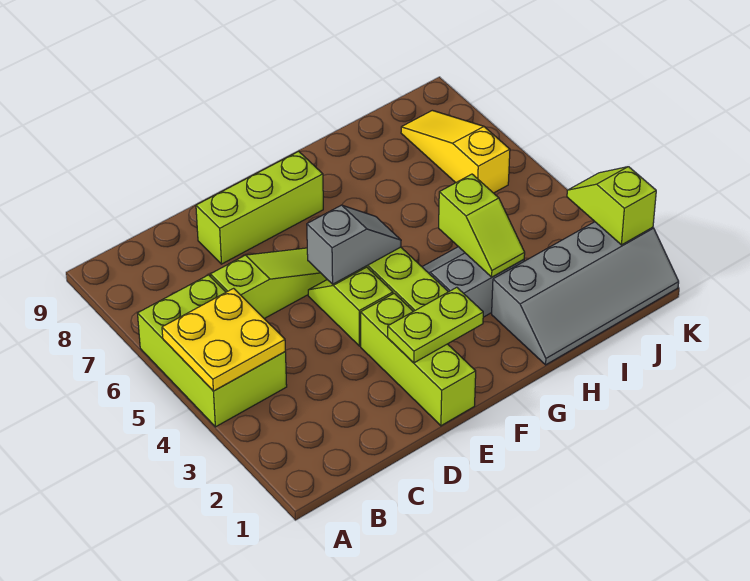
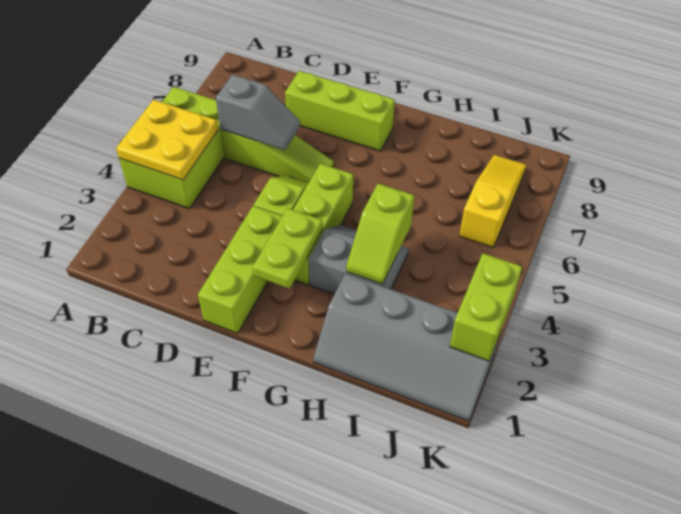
lime 1x2 plate [388,287,483,363] -> lime 1x2 plate turned to [253,208,323,289]
grey 1x2 slope [307,205,401,284] -> grey 1x2 slope moved to [216,75,300,150]
lime 1x2 slope [567,167,656,245] -> lime 1x2 brick [450,253,522,361]

